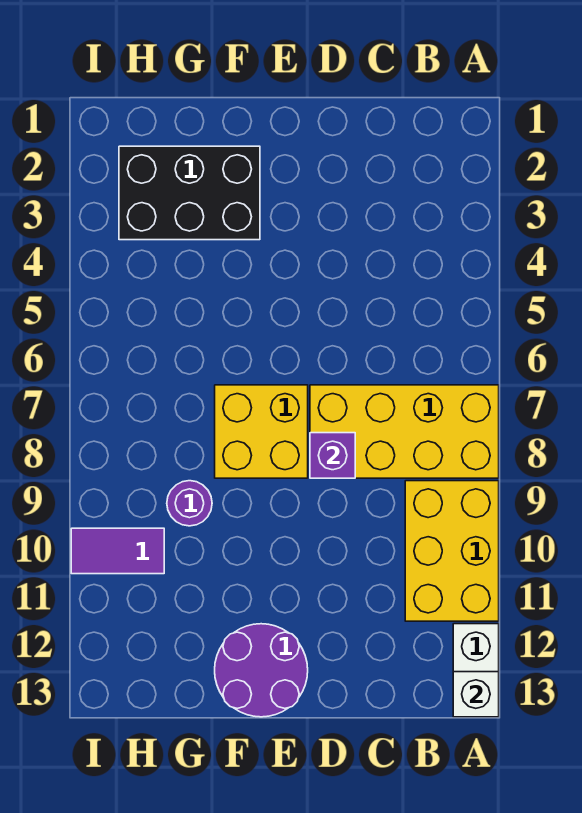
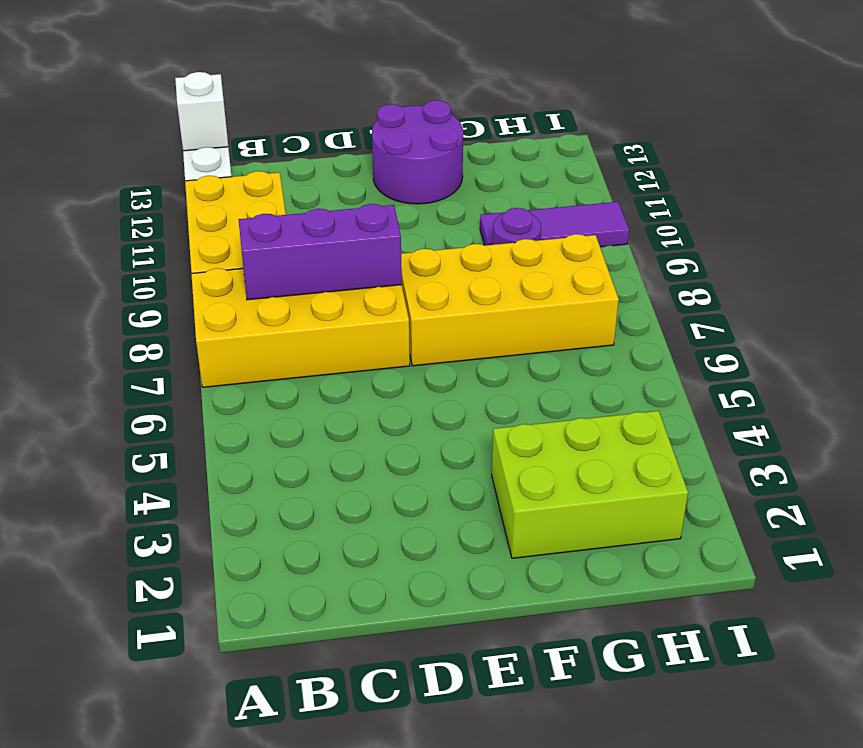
purple 1x1 brick [310,433,355,478] -> purple 1x3 brick [239,204,402,300]
yellow 2x2 brick [215,385,308,478] -> yellow 2x4 brick [401,234,619,366]
black 2x3 brick [119,146,260,240] -> lime 2x3 brick [492,411,688,558]
purple 1x2 tile [71,528,164,574] -> purple 1x3 tile [480,202,629,247]

